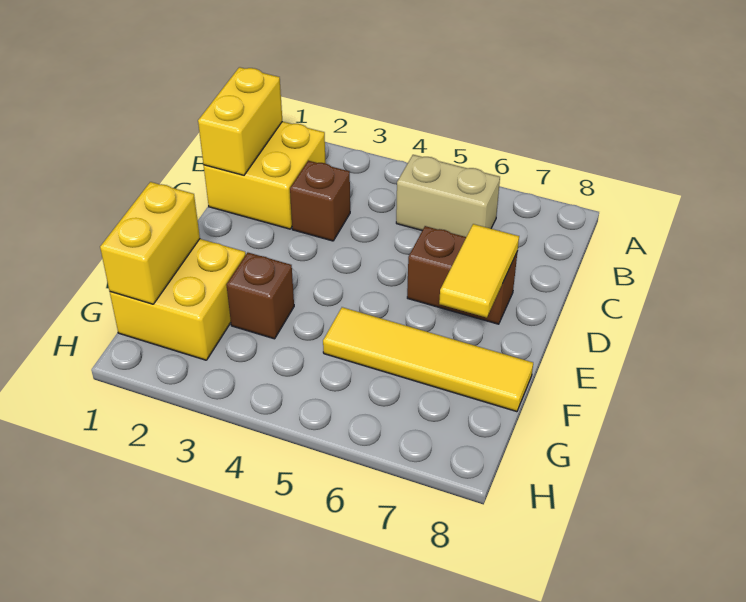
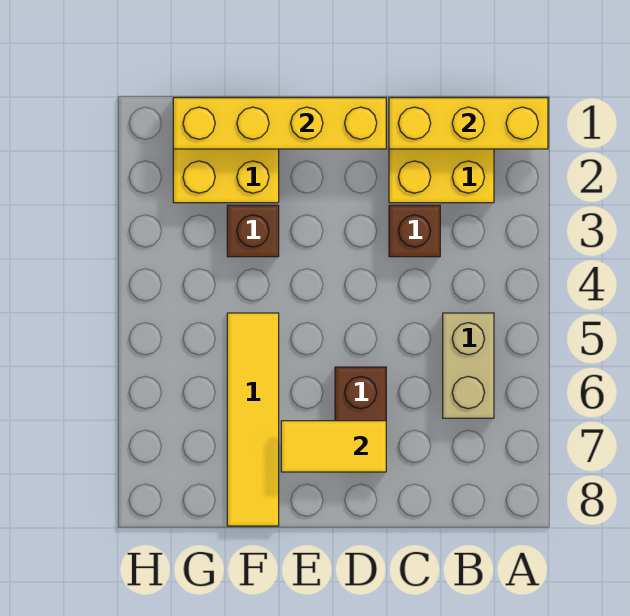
yellow 1x2 brick [198,67,282,175] -> yellow 1x3 brick [389,98,548,149]
yellow 1x2 brick [100,182,200,304] -> yellow 1x4 brick [173,98,386,149]

